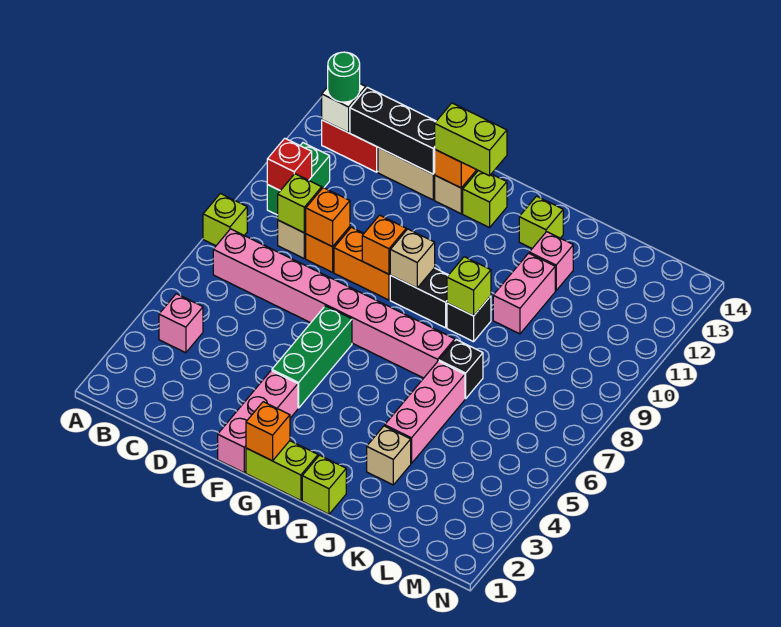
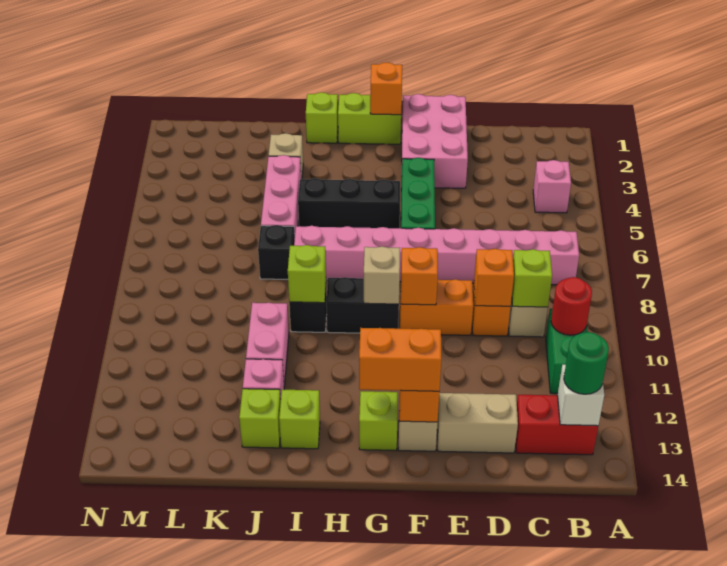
lime 1x1 brick [203,194,247,246] -> lime 1x1 brick moved to [239,389,281,448]
red 1x1 brick [267,138,312,191] -> red 1x1 round brick [551,277,592,335]
black 1x3 brick [350,87,436,174] -> black 1x3 brick moved to [298,178,400,228]
pink 1x3 brick [218,371,298,473] -> pink 2x3 brick [402,94,468,188]
lime 1x2 brick [435,103,507,176] -> orange 1x2 brick [359,328,442,391]

